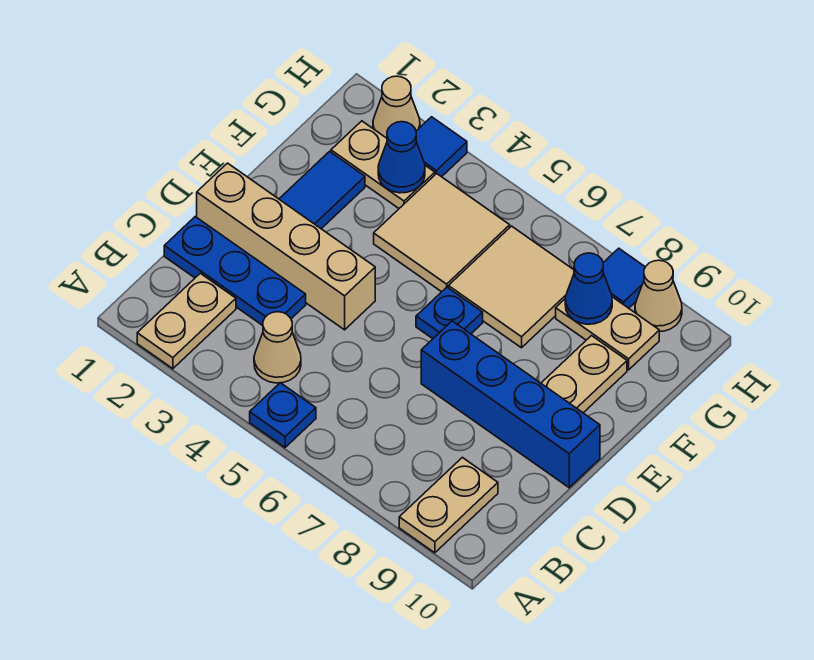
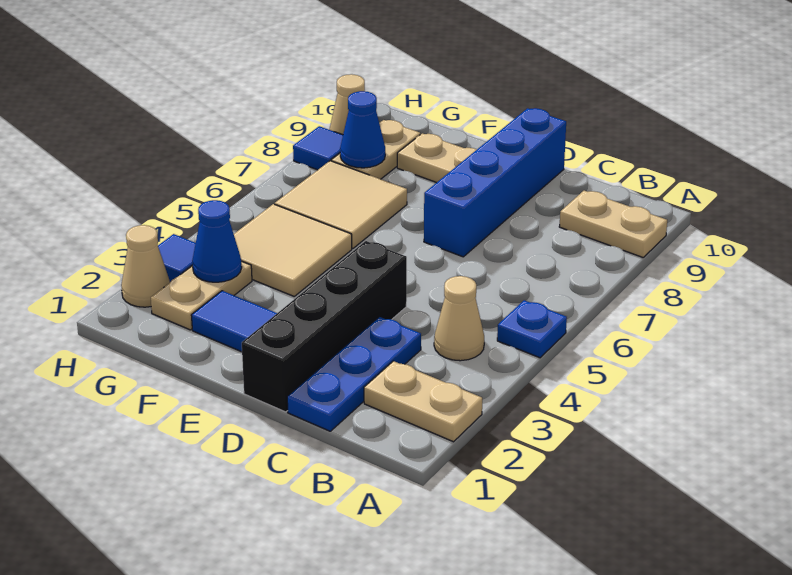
tan 1x4 brick [197,163,375,330] -> black 1x4 brick [242,241,407,412]
blue 1x1 plate [416,287,483,339] -> none

